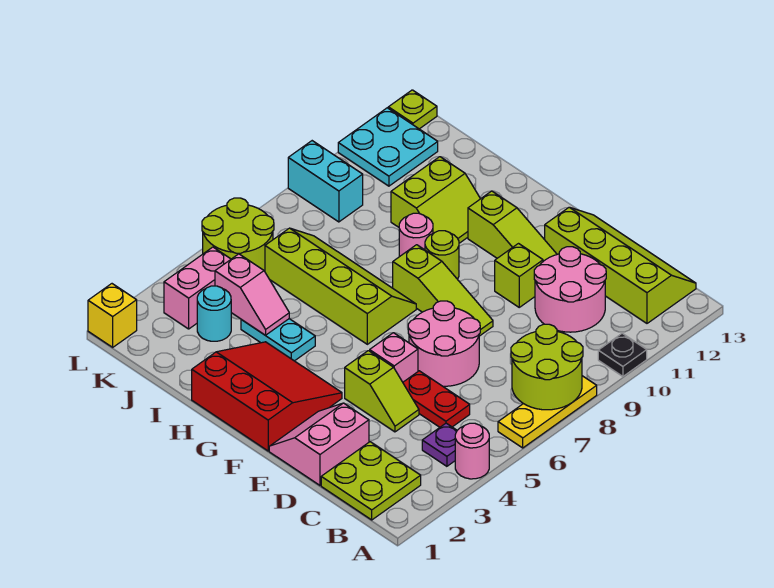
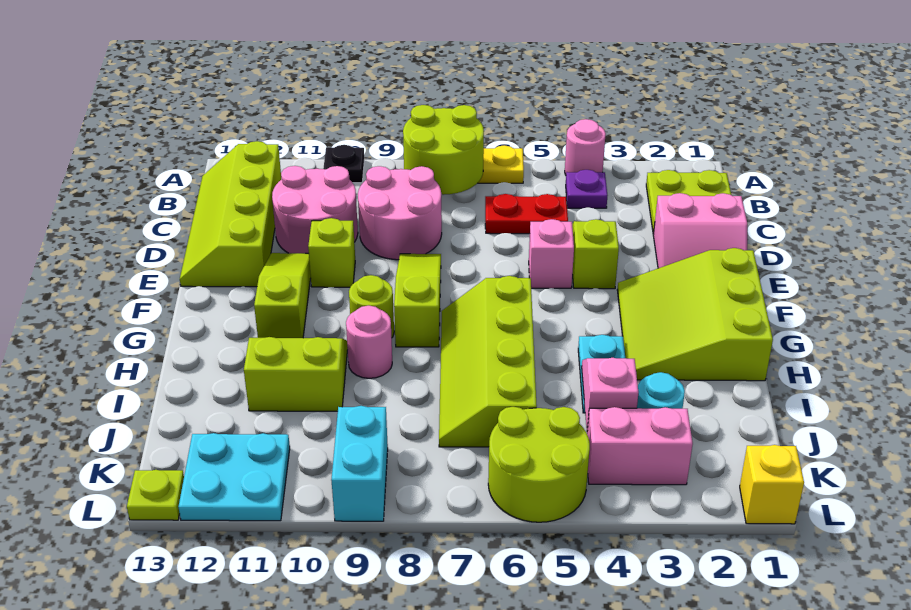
red 1x2 plate [403,371,470,427] -> red 1x2 plate turned to [485,194,568,234]
pink 2x2 round brick [408,301,480,386] -> pink 2x2 round brick moved to [358,166,442,260]
red 3x3 slope [192,342,342,451] -> lime 3x3 slope [617,248,773,381]

